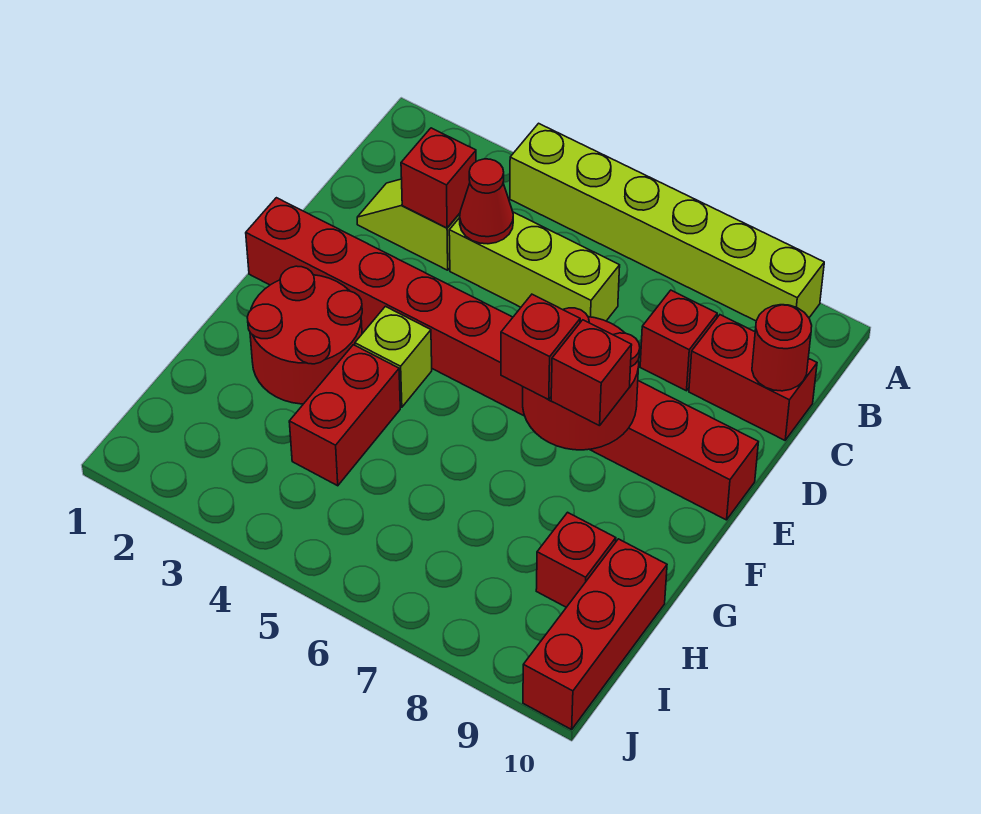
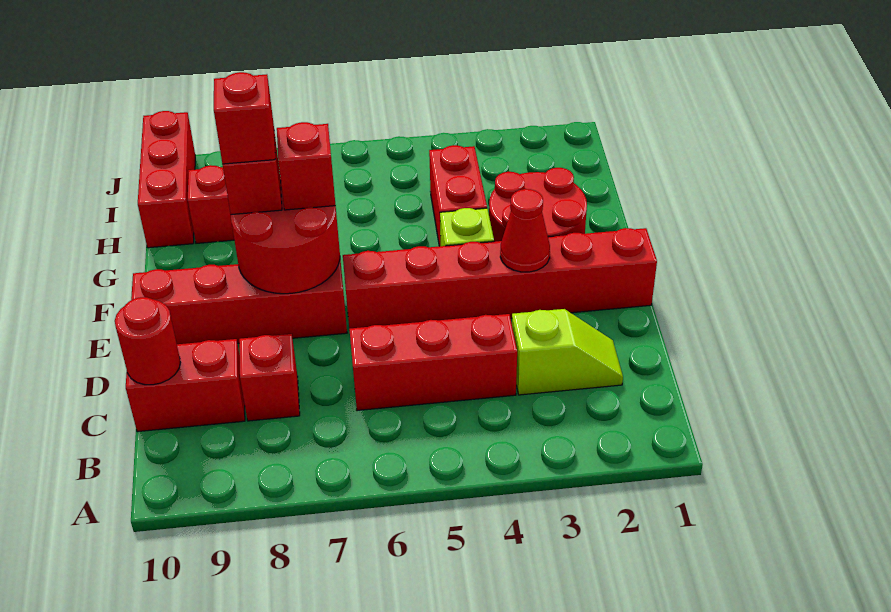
lime 1x6 brick [510,123,824,321] -> none
red 1x1 brick [401,128,476,228] -> red 1x1 brick moved to [214,72,275,164]
lime 1x3 brick [449,212,620,321] -> red 1x3 brick [349,314,517,410]
red 1x1 cone [460,159,513,244] -> red 1x1 cone moved to [500,189,550,272]

